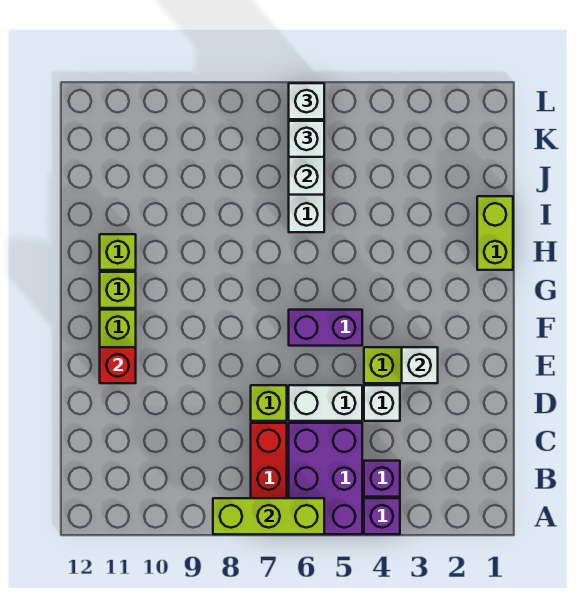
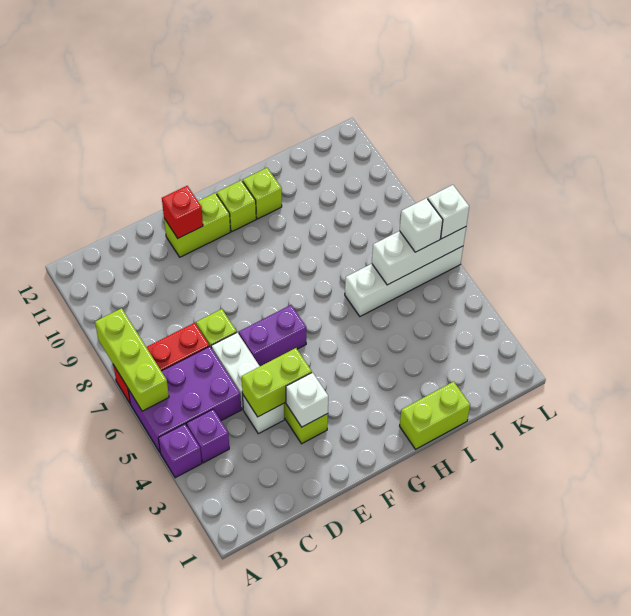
none -> lime 1x2 brick [242,348,312,417]
purple 1x2 brick [289,310,362,346] -> purple 1x2 brick turned to [239,305,306,366]

